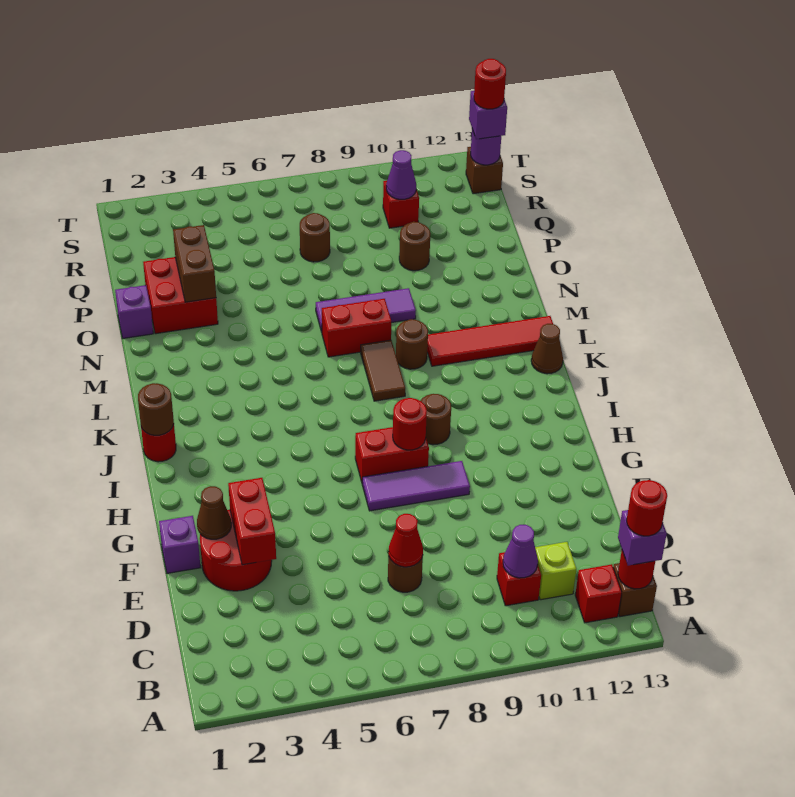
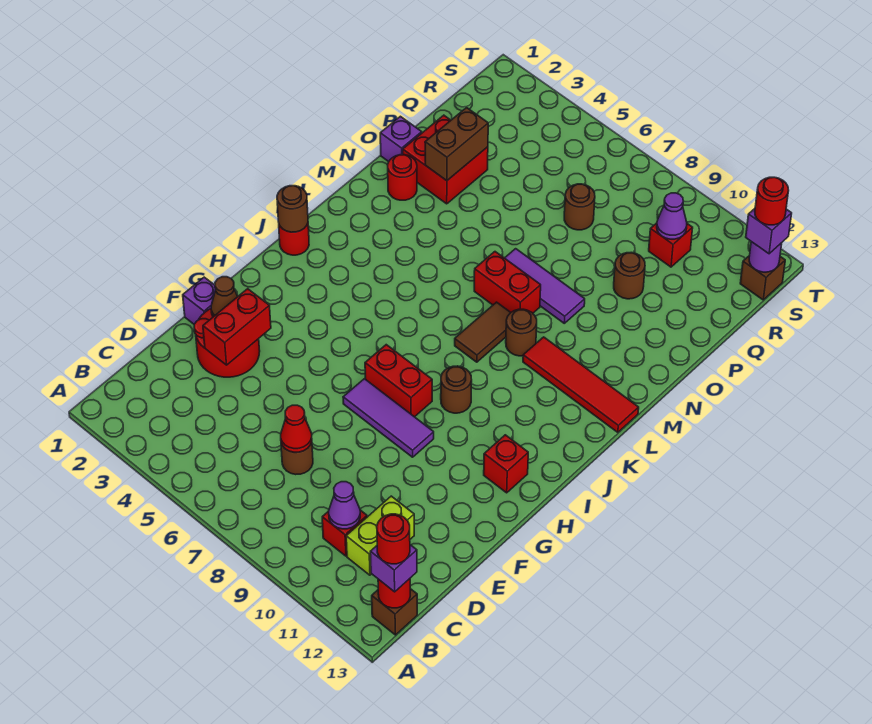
red 1x1 brick [575,564,622,623] -> red 1x1 brick moved to [484,435,528,493]
lime 1x1 brick [535,542,576,600] -> lime 1x2 brick [346,496,414,575]
red 1x1 round brick [393,398,427,450] -> red 1x1 round brick moved to [388,155,417,200]
brown 1x1 cone [531,324,563,374] -> none

